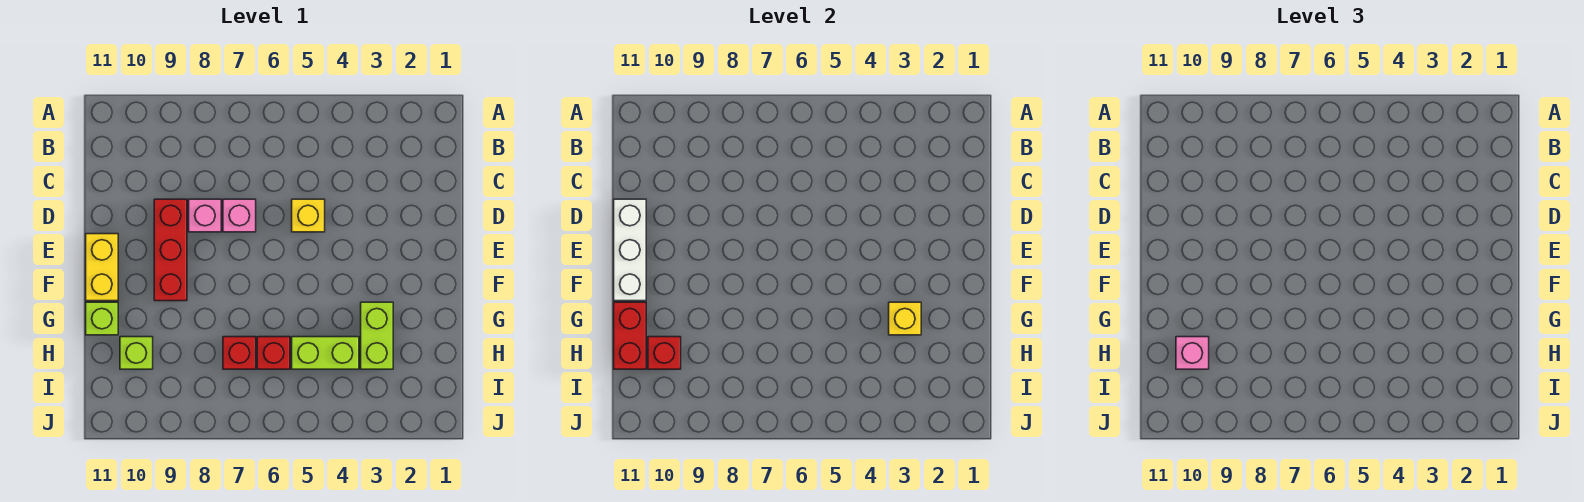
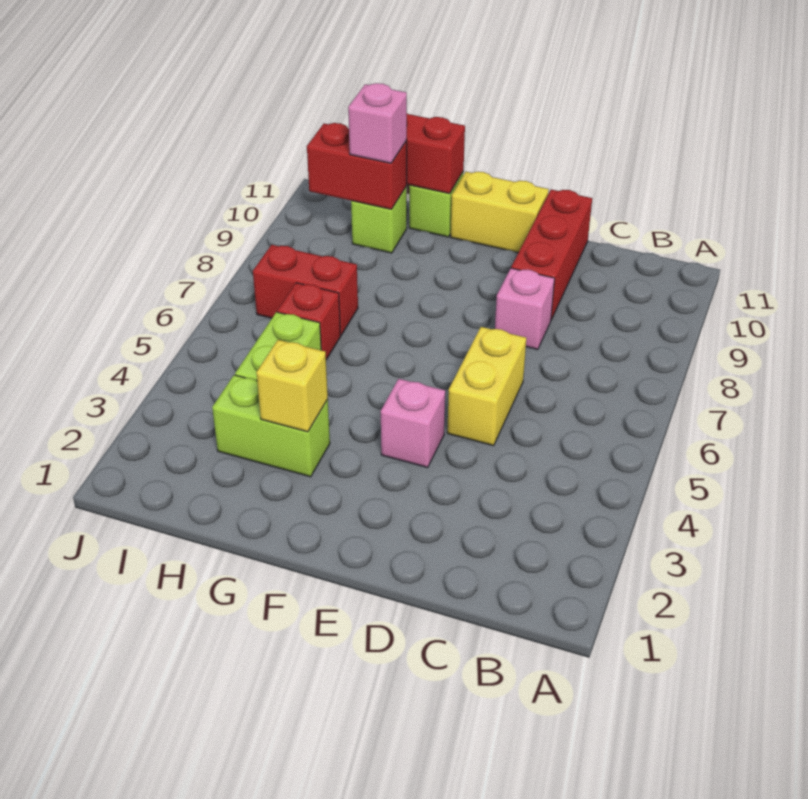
yellow 1x1 brick [292,199,325,232] -> yellow 1x2 brick [447,327,526,446]
pink 1x1 brick [223,199,256,232] -> pink 1x1 brick moved to [381,379,445,468]
red 1x3 brick [154,199,187,301] -> red 1x3 brick turned to [511,190,592,320]
white 1x3 brick [614,199,646,301] -> none
red 1x1 brick [223,337,256,369] -> red 1x2 brick [253,245,358,335]
red 1x1 brick [648,337,681,369] -> red 1x2 brick [307,123,407,209]

